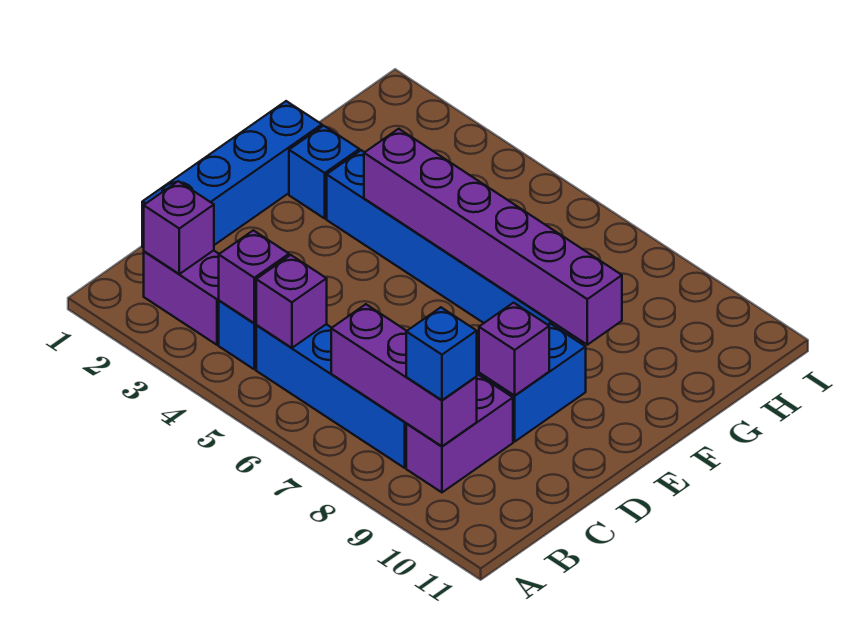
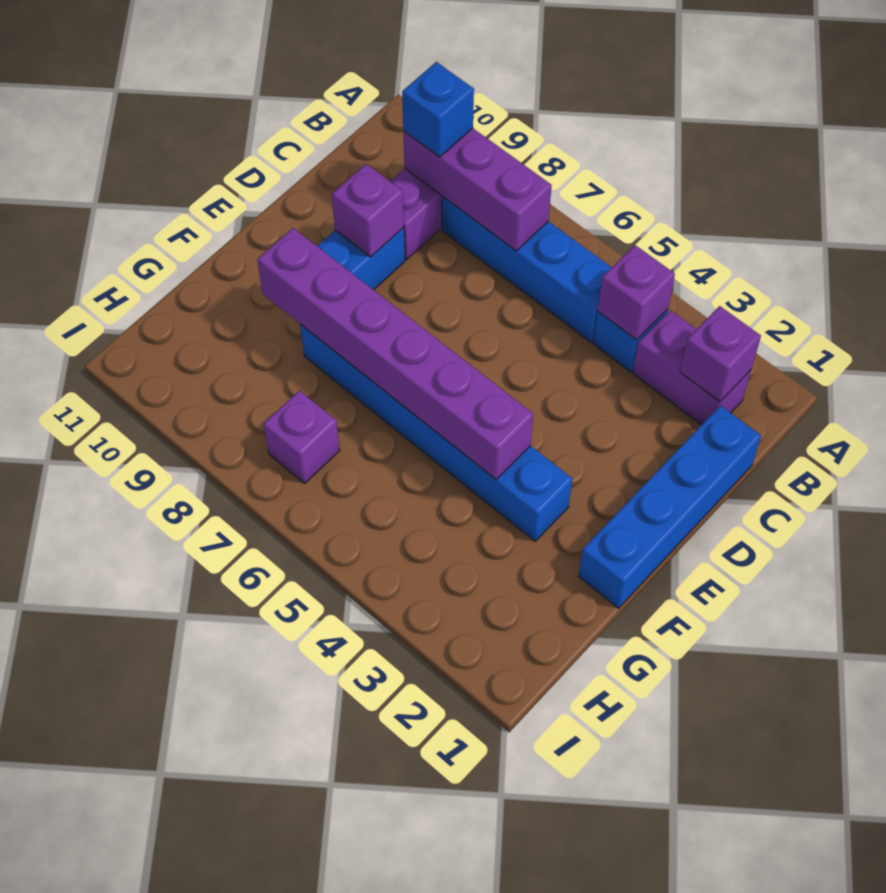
purple 1x1 brick [256,255,327,348] -> purple 1x1 brick moved to [263,391,340,483]
blue 1x1 brick [289,126,359,218] -> none

